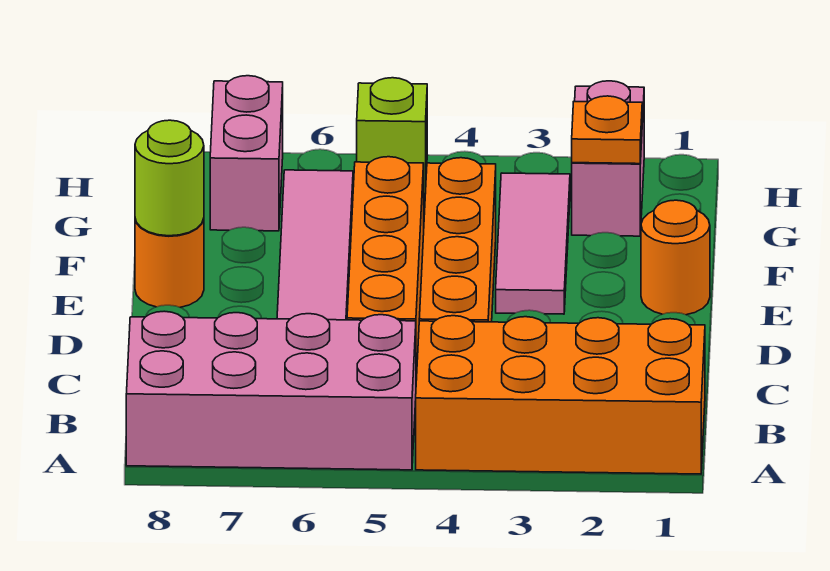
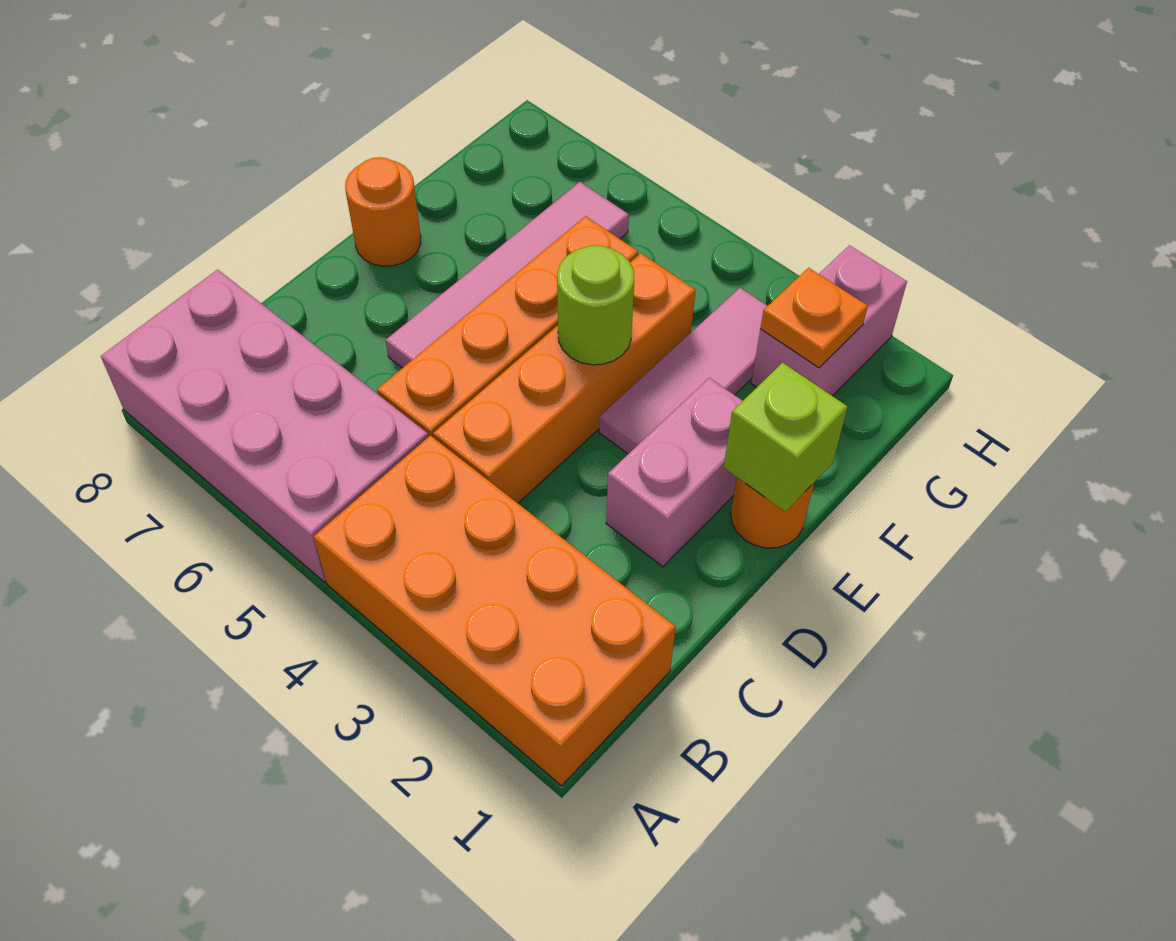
lime 1x1 round brick [135,120,204,236] -> lime 1x1 round brick moved to [557,245,634,365]
pink 1x2 brick [210,76,283,231] -> pink 1x2 brick moved to [606,378,742,567]
lime 1x1 brick [357,78,427,194] -> lime 1x1 brick moved to [724,363,848,512]

